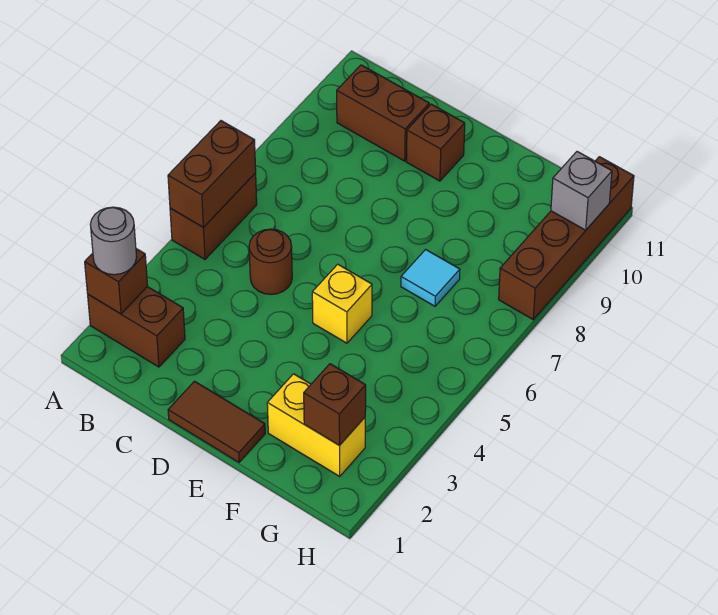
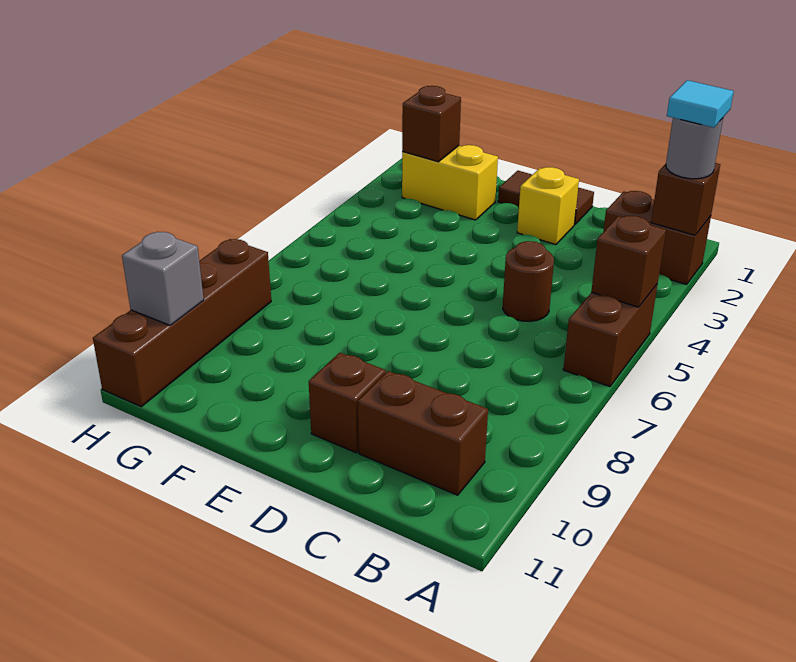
brown 1x2 brick [168,121,256,227] -> brown 1x1 brick [591,216,666,307]
yellow 1x1 brick [312,264,372,343] -> yellow 1x1 brick moved to [517,167,579,245]
cyan 1x1 tile [401,249,460,306] -> cyan 1x1 tile moved to [667,80,734,128]

